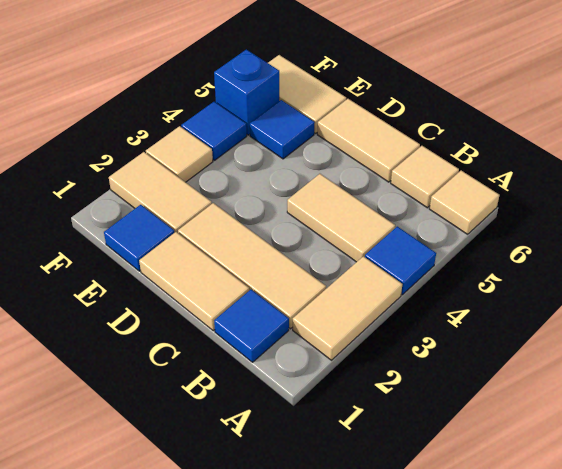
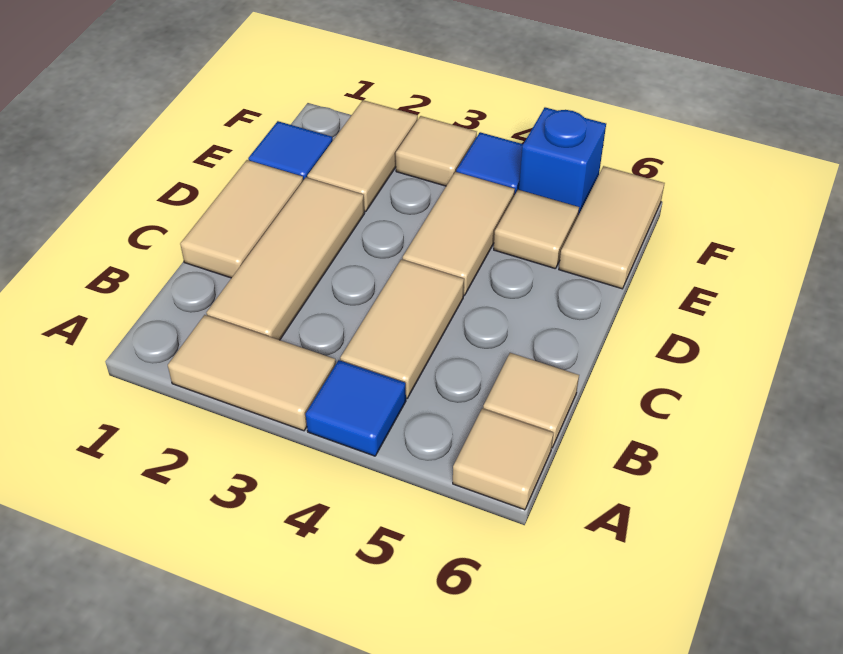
blue 1x1 tile [214,290,289,362] -> none
tan 1x2 tile [317,99,420,182] -> tan 1x2 tile moved to [402,172,515,295]
blue 1x1 tile [250,100,315,159] -> tan 1x1 tile [494,190,579,269]

